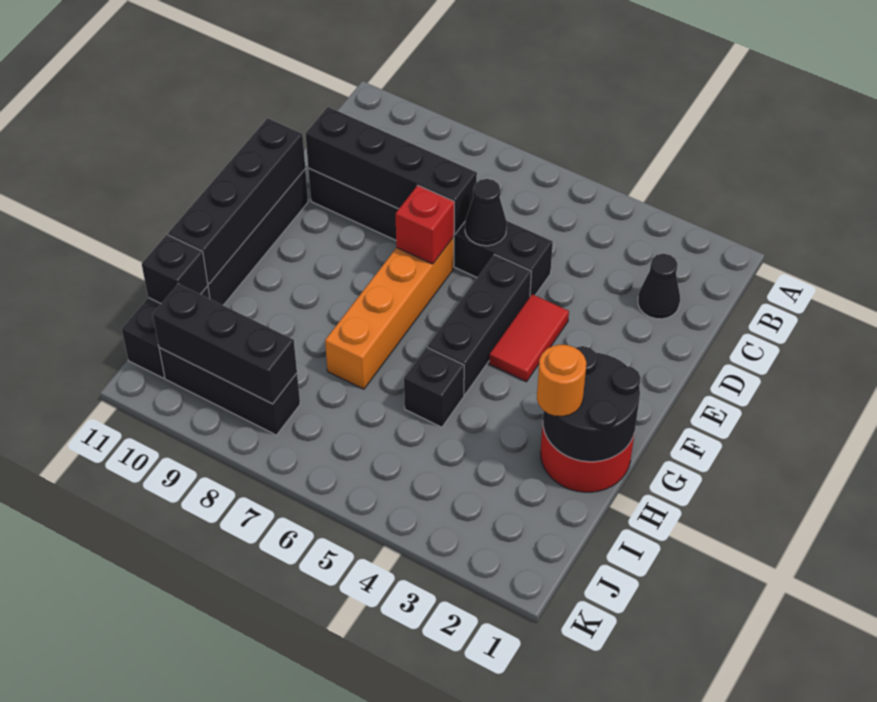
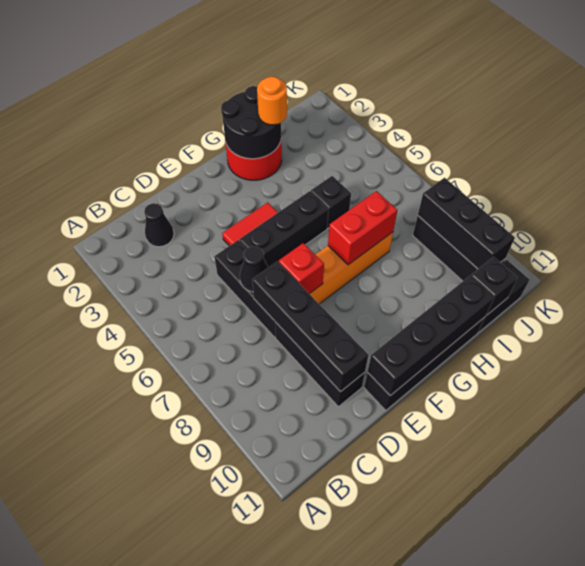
none -> red 1x2 brick [328,191,398,265]

